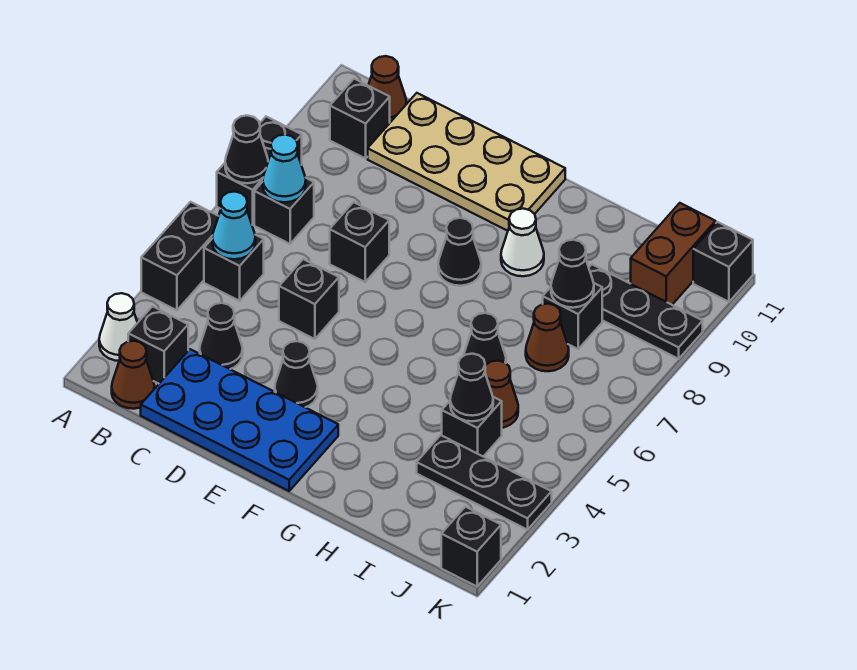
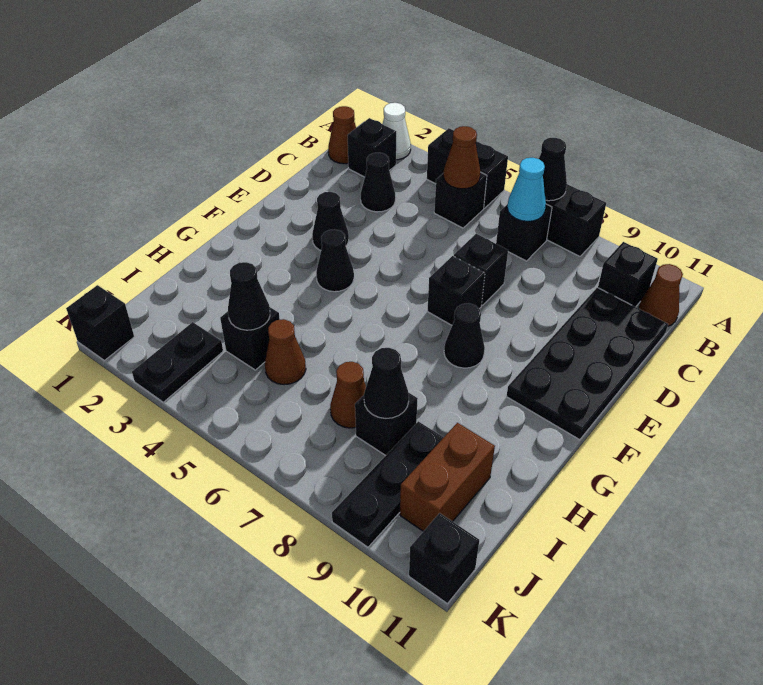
cyan 1x1 cone [212,192,255,259] -> brown 1x1 cone [443,126,480,189]
blue 2x4 plate [141,349,338,491] -> none
tan 2x4 plate [368,93,565,231] -> black 2x4 plate [506,288,668,440]
black 1x1 brick [279,259,339,339] -> black 1x1 brick moved to [427,256,485,325]
white 1x1 cone [501,209,544,276] -> none
black 1x1 cone [464,313,506,365] -> black 1x1 cone moved to [316,229,354,292]
black 1x3 plate [417,435,552,530] -> black 1x2 plate [132,322,223,402]
brown 1x2 brick [631,203,716,305] -> brown 1x2 brick turned to [400,423,495,531]

